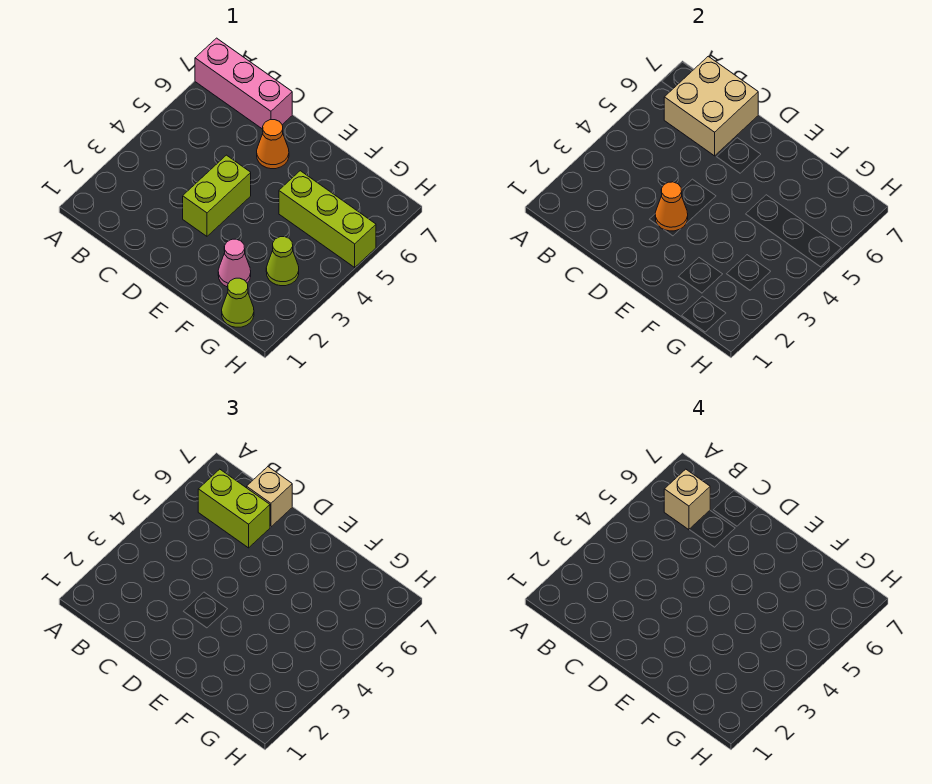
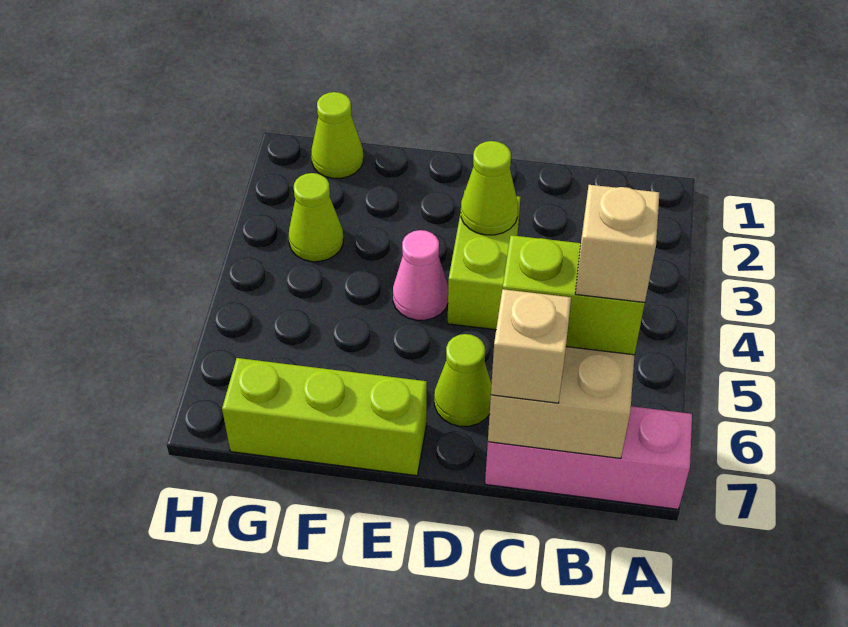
orange 1x1 cone [655,182,688,231] -> lime 1x1 cone [461,141,518,235]
orange 1x1 cone [257,120,289,169] -> lime 1x1 cone [434,334,491,426]
pink 1x1 cone [218,239,251,287] -> pink 1x1 cone moved to [393,230,448,320]
lime 1x3 brick [279,171,376,267] -> lime 1x3 brick moved to [222,358,427,476]

